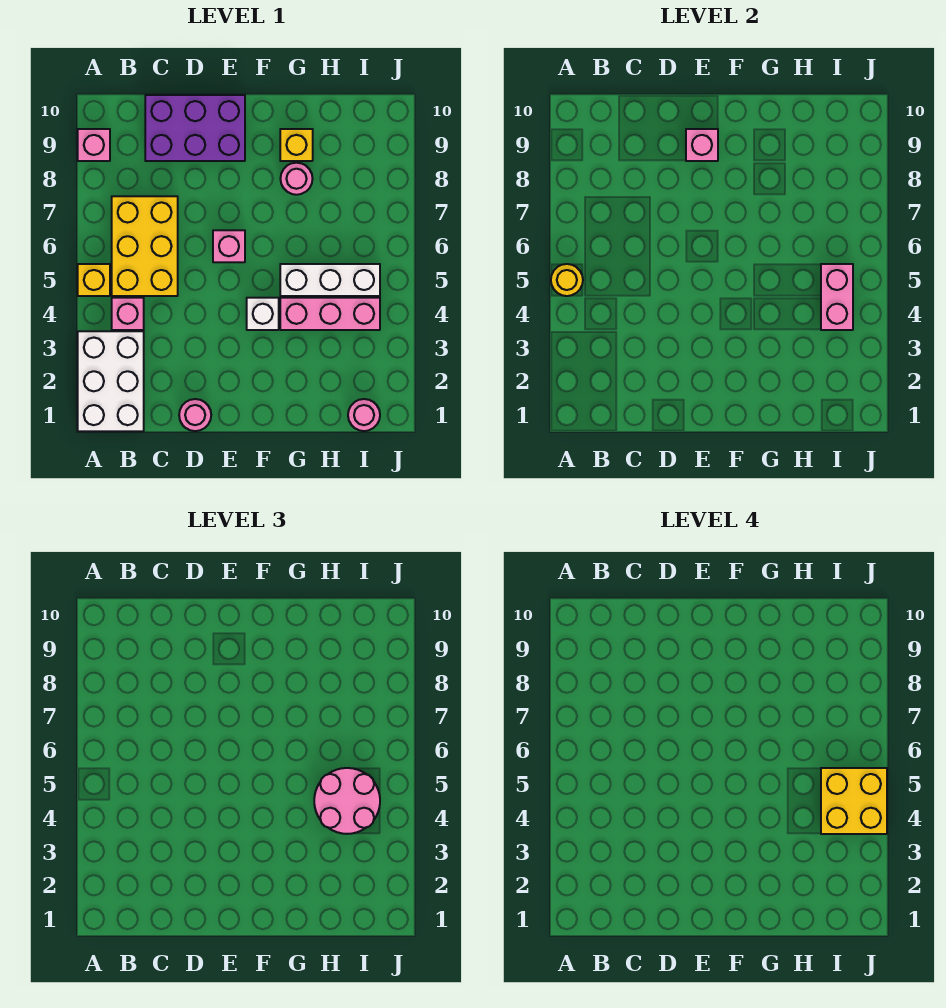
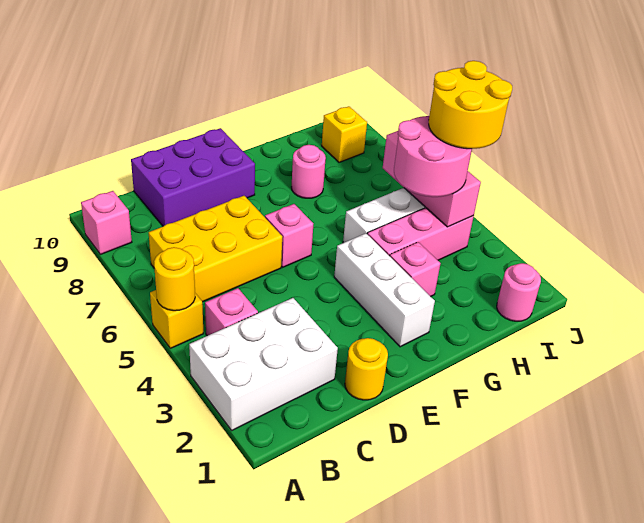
white 2x3 brick [78,331,144,431] -> white 2x3 brick turned to [189,298,338,430]
yellow 2x3 brick [112,196,178,296] -> yellow 2x3 brick turned to [149,196,282,302]
pink 1x1 round brick [179,399,211,431] -> yellow 1x1 round brick [345,338,388,400]
pink 1x1 brick [686,129,718,161] -> pink 1x1 brick moved to [390,242,441,297]
white 1x1 brick [247,298,279,330] -> white 1x3 brick [334,233,435,347]
yellow 1x1 brick [280,129,313,161] -> yellow 1x1 brick moved to [322,106,367,162]
pink 1x2 brick [821,264,853,330] -> pink 1x3 brick [383,131,481,227]
yellow 2x2 brick [821,768,887,834] -> yellow 2x2 round brick [429,61,512,149]

